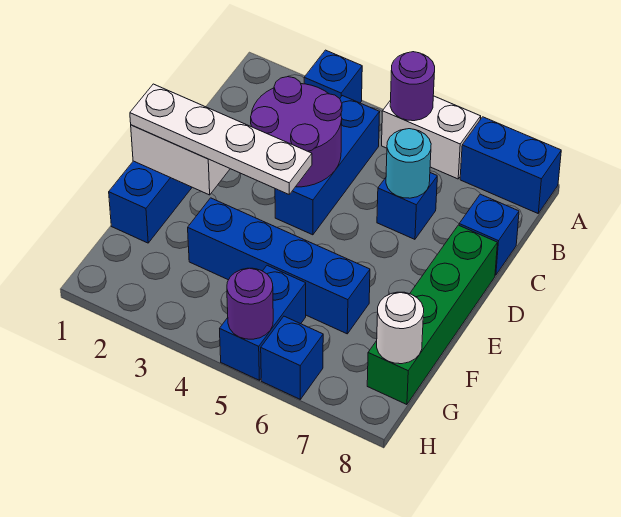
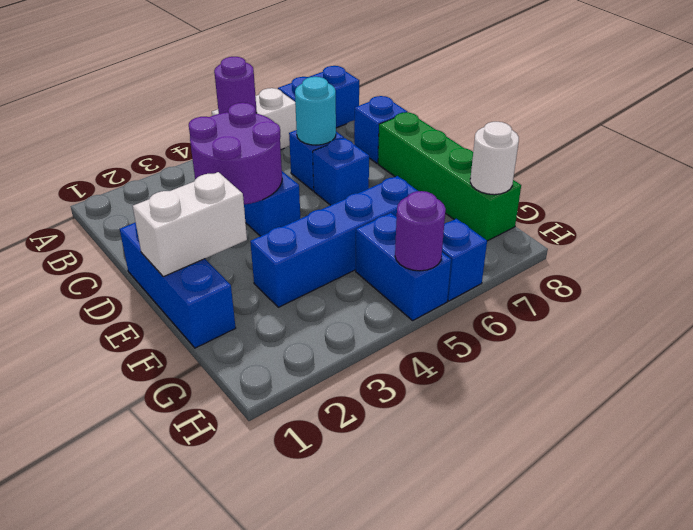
blue 1x1 brick [304,50,362,103] -> blue 1x1 brick moved to [313,138,369,205]
white 1x4 plate [130,84,312,194] -> none

